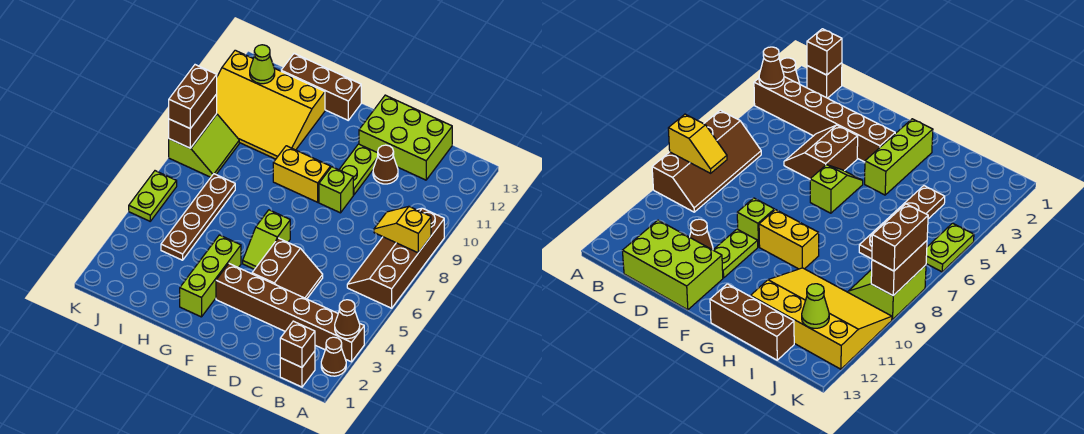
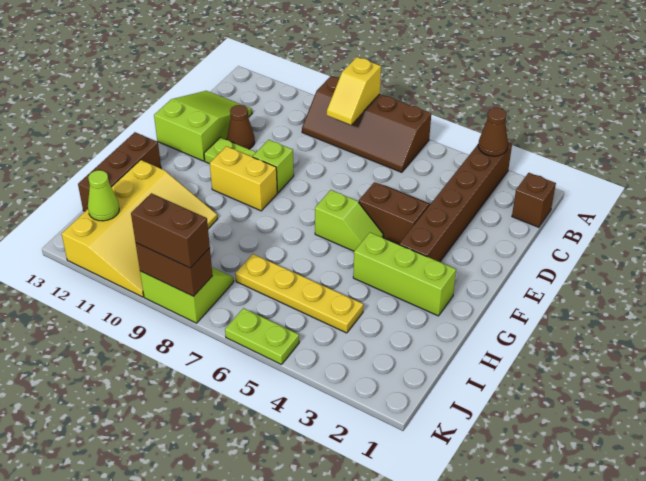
brown 1x1 cone [321,337,346,376] -> none
brown 1x1 brick [280,321,315,367] -> none
lime 2x3 brick [359,95,452,180] -> lime 2x3 slope [154,91,252,161]
yellow 1x2 brick [273,146,331,202] -> yellow 1x2 brick turned to [210,146,277,211]
brown 1x4 plate [161,174,235,260] -> yellow 1x4 plate [235,254,363,333]

